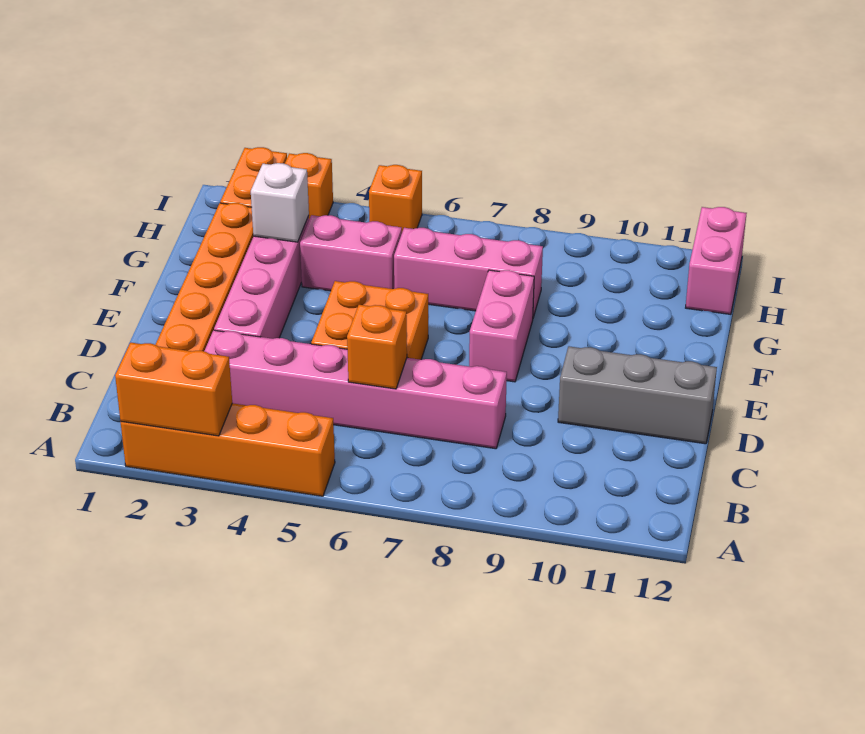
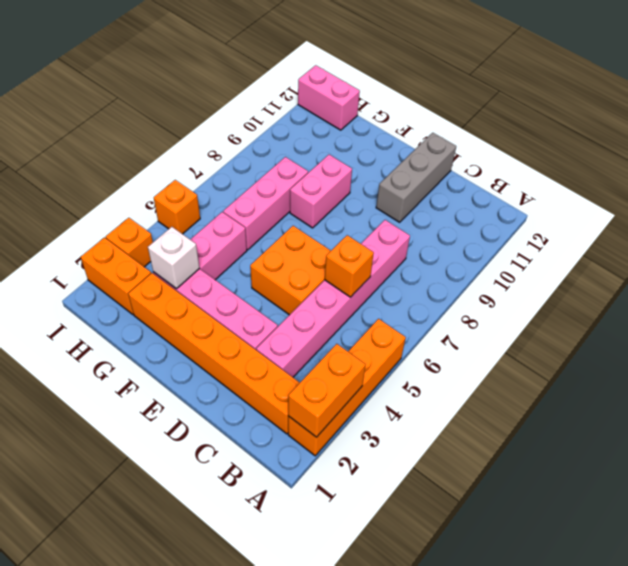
pink 1x2 brick [469,270,534,382] -> pink 1x2 brick turned to [290,155,352,228]

